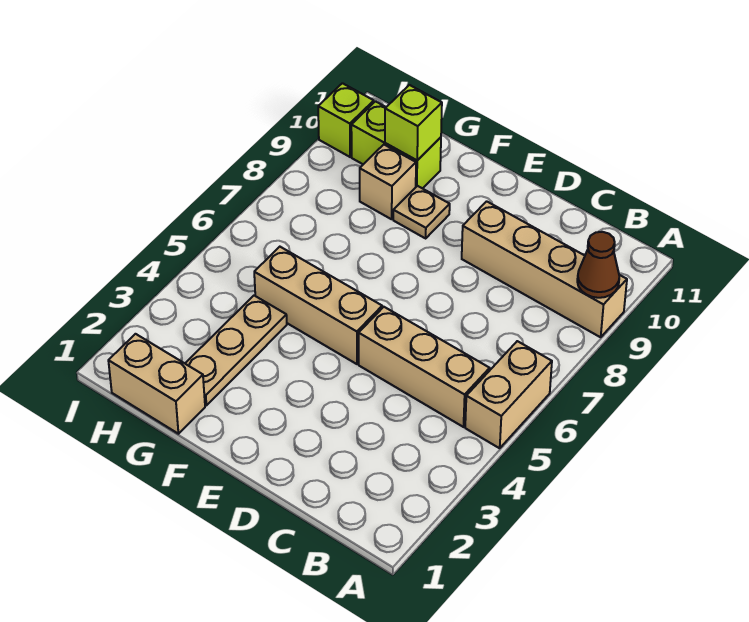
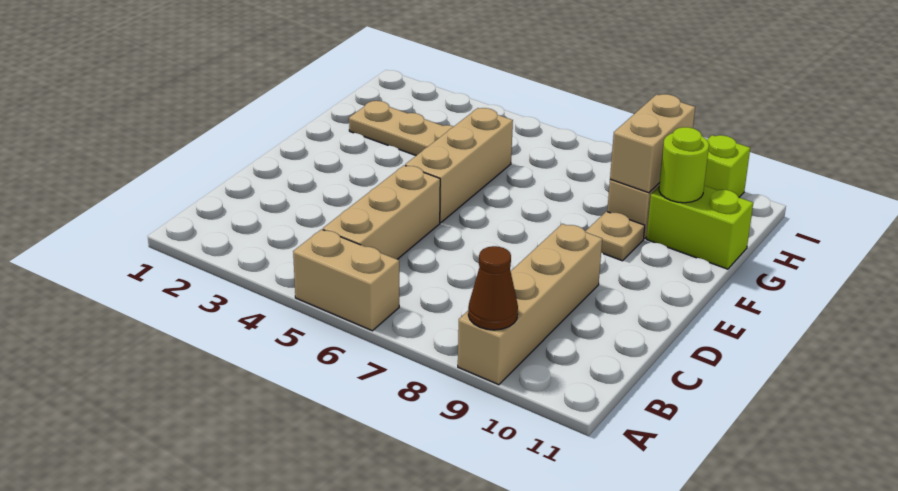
tan 1x2 brick [108,334,205,434] -> tan 1x2 brick moved to [610,94,695,193]
lime 1x2 brick [351,101,441,189] -> lime 1x2 brick turned to [647,186,753,269]
lime 1x1 brick [385,85,442,160] -> lime 1x1 round brick [659,127,709,203]

